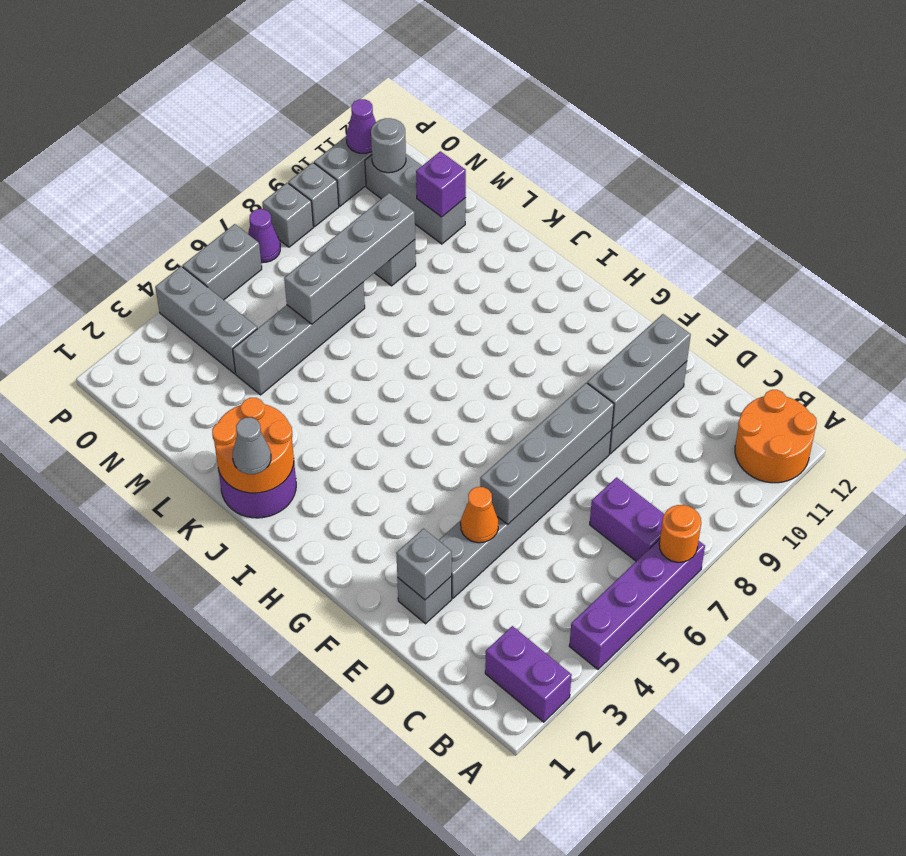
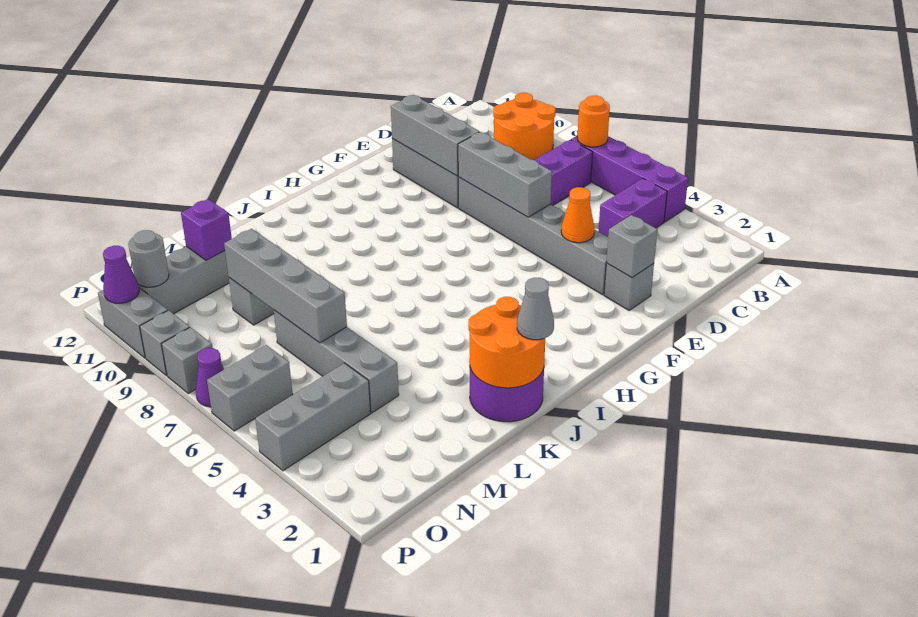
purple 1x2 brick [485,626,572,722] -> purple 1x2 brick moved to [598,178,667,236]
orange 2x2 round brick [735,390,817,483] -> orange 2x2 round brick moved to [493,93,555,160]
grey 1x4 brick [480,383,614,524] -> grey 1x3 brick [458,132,552,217]
grey 1x2 brick [183,224,262,300] -> grey 1x2 brick turned to [207,345,293,431]

